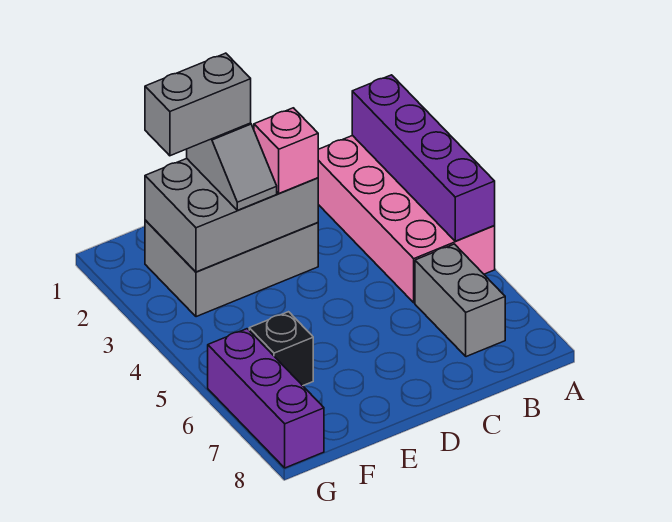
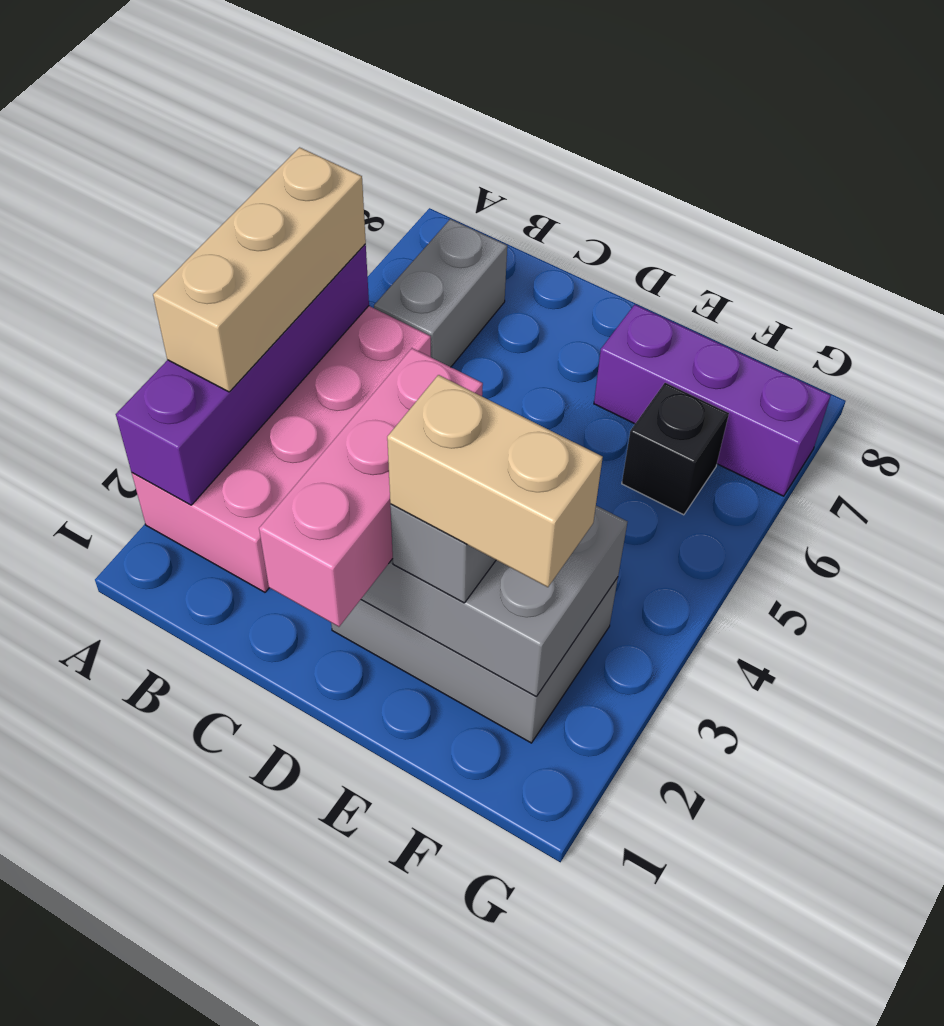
none -> tan 1x3 brick [153,147,366,392]
pink 1x1 brick [254,108,318,194] -> pink 1x3 brick [259,348,483,627]
grey 1x2 brick [145,53,251,156] -> tan 1x2 brick [387,375,603,587]
purple 1x3 brick [208,329,324,468] -> purple 1x3 brick turned to [594,305,831,496]

